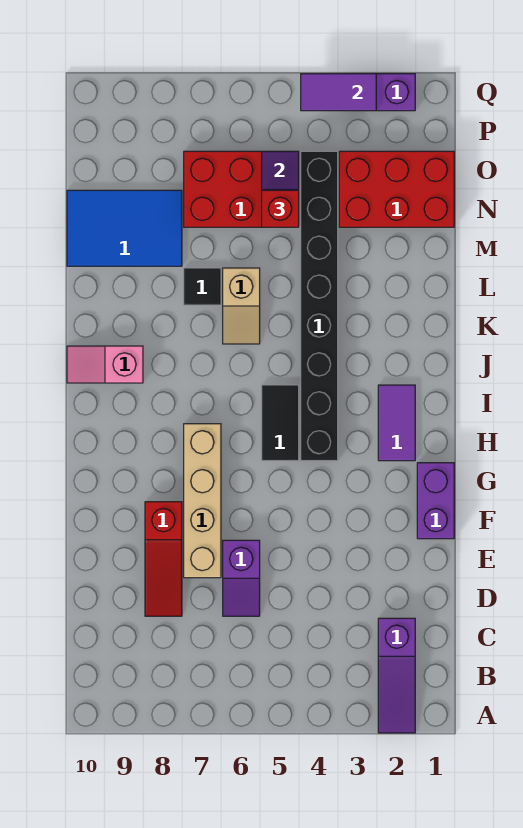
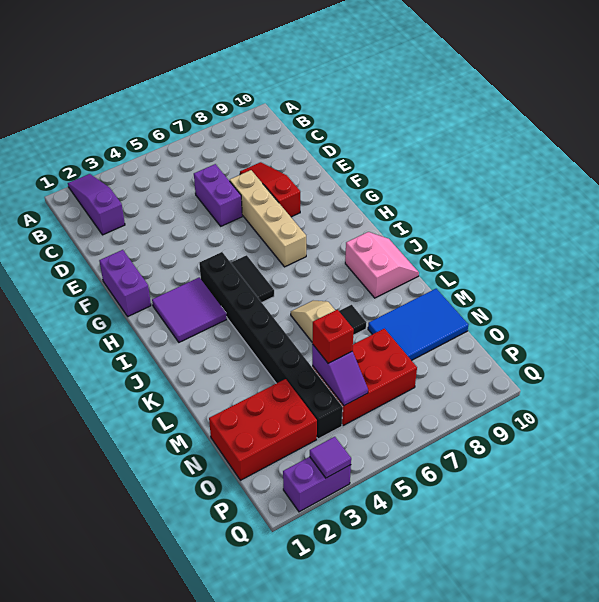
purple 1x2 slope [223,540,260,616] -> purple 1x2 brick [194,164,242,226]
purple 1x2 tile [378,385,415,461] -> purple 2x2 tile [152,277,227,342]
pink 1x2 slope [67,346,143,383] -> pink 2x2 slope [345,232,419,298]
purple 1x2 tile [301,74,376,111] -> purple 1x1 tile [310,437,351,478]

